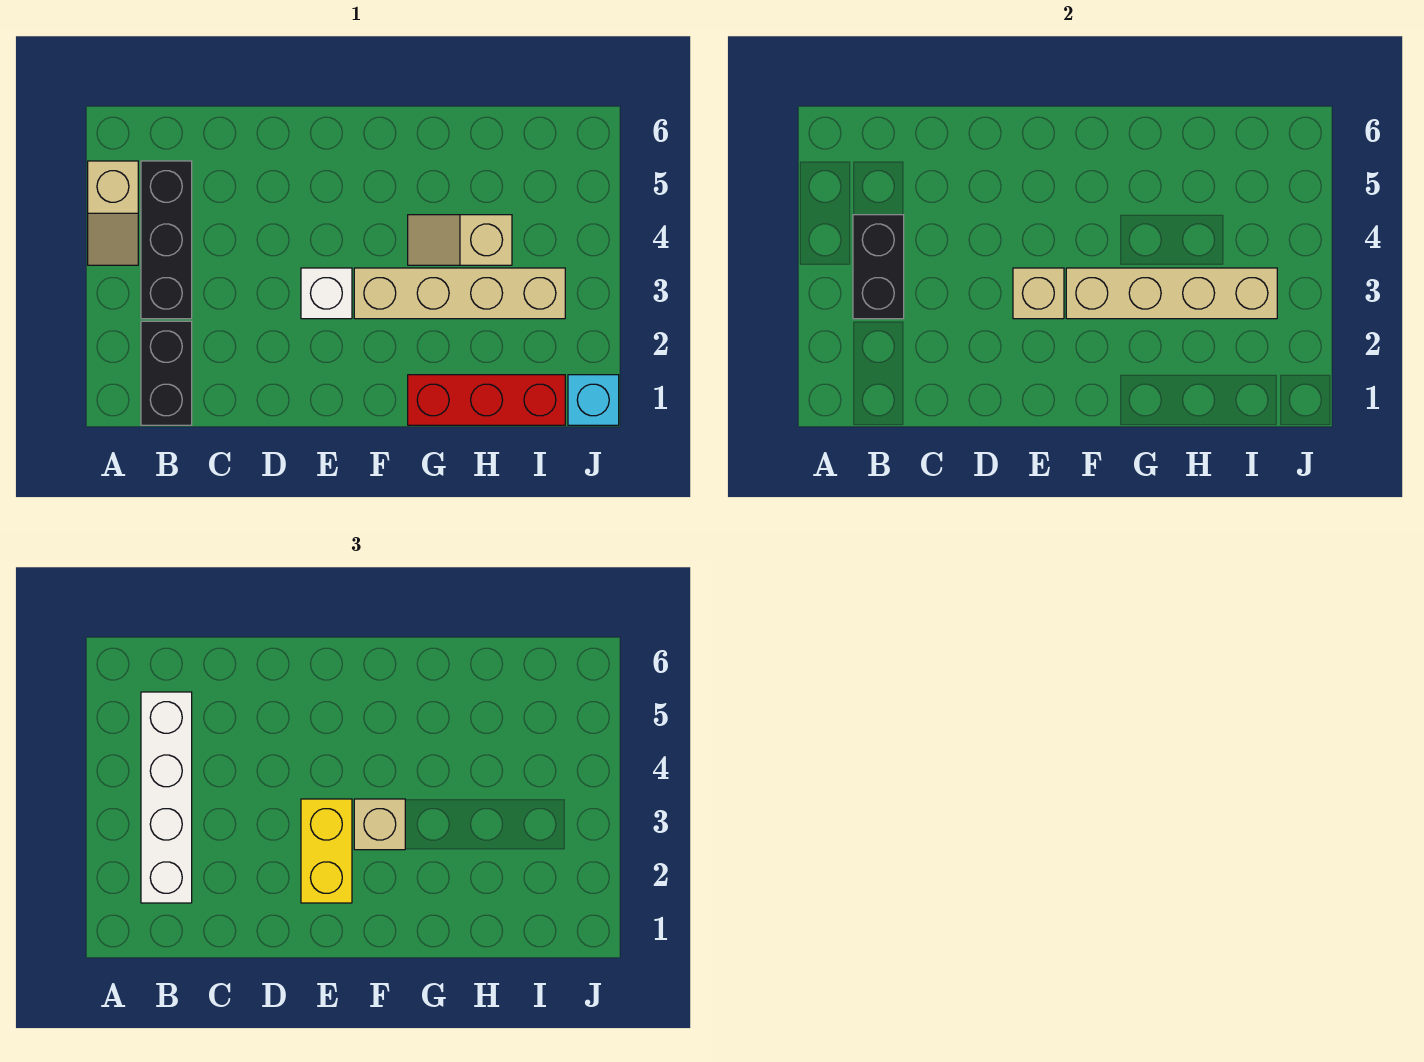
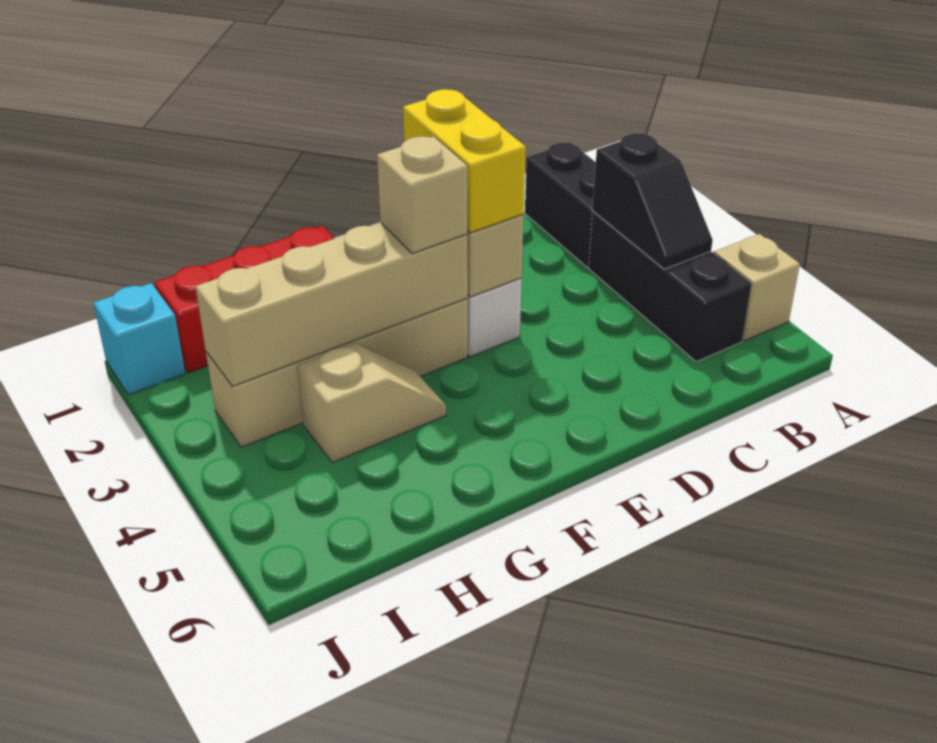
white 1x4 brick [141,692,192,903] -> none
black 1x2 brick [853,215,904,319] -> black 1x2 slope [592,133,713,269]

